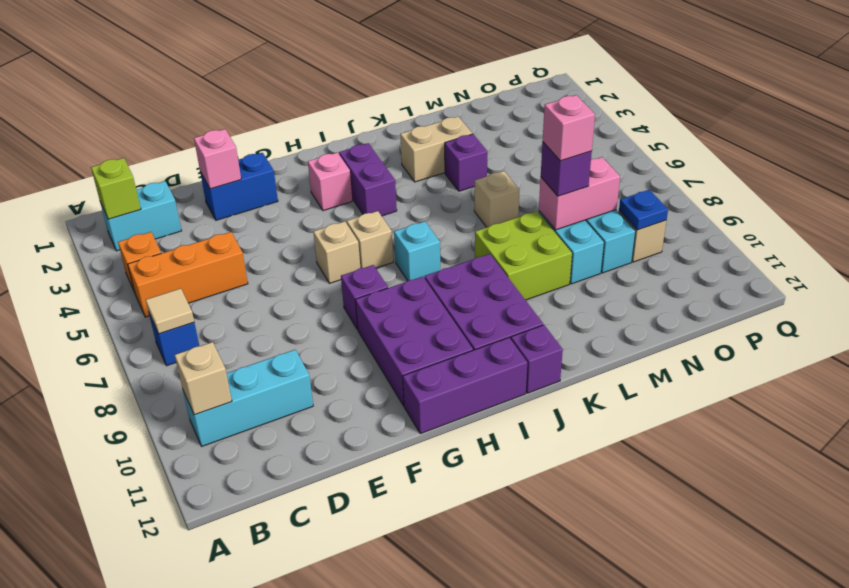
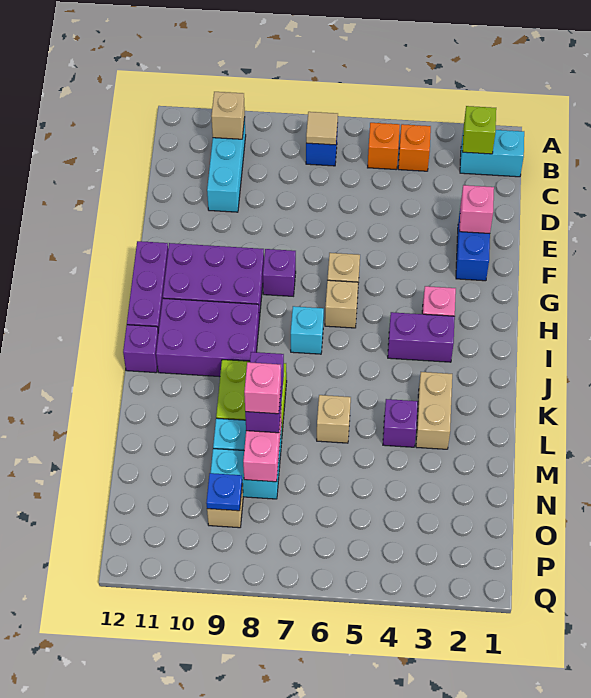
cyan 1x2 brick [100,181,181,251] -> cyan 1x2 brick turned to [460,130,524,177]
orange 1x3 brick [128,232,248,317] -> orange 1x1 brick [368,123,400,169]
purple 1x1 brick [541,142,592,196] -> purple 1x2 brick [245,352,284,433]

